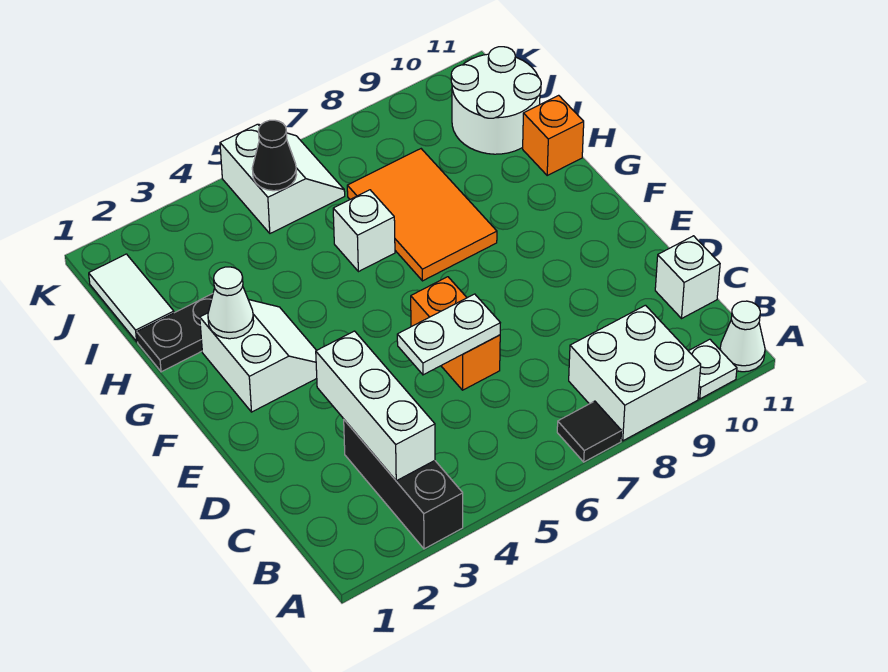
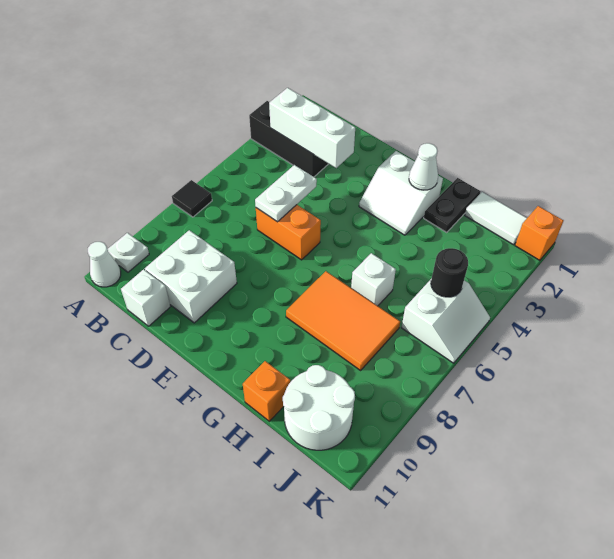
white 2x2 brick [569,305,701,441] -> white 2x2 brick moved to [145,230,237,323]
white 2x2 slope [220,124,345,233] -> white 2x2 slope turned to [401,278,490,363]
black 1x1 cone [252,120,297,191] -> black 1x1 round brick [431,248,468,297]
none -> orange 1x1 brick [515,206,564,260]

